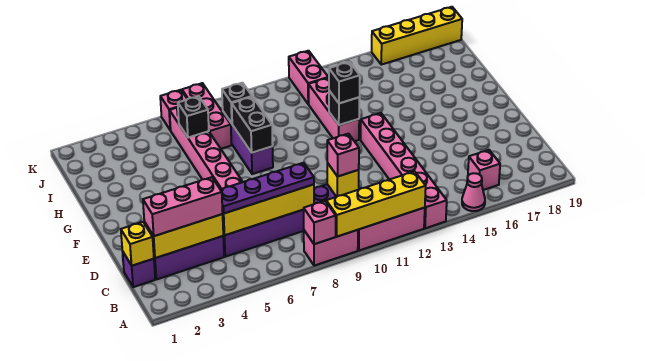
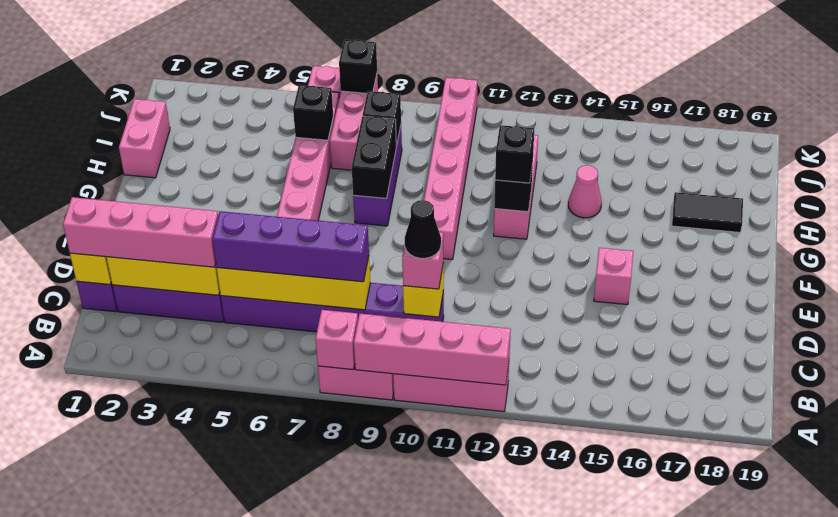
yellow 1x4 brick [326,171,426,237] -> pink 1x4 brick [354,314,511,385]
pink 1x6 brick [360,113,447,228] -> pink 1x6 brick moved to [424,77,477,260]
pink 1x1 cone [462,173,485,211] -> pink 1x1 cone moved to [568,165,602,218]
pink 1x1 brick [468,150,500,190] -> pink 1x1 brick moved to [594,248,633,305]
pink 1x3 brick [143,177,223,236] -> pink 1x4 brick [63,197,218,267]
purple 1x4 plate [220,163,314,213] -> purple 1x4 brick [212,211,369,282]
none -> black 1x1 cone [405,200,441,258]
none -> black 1x2 tile [672,192,743,232]
pink 1x2 brick [289,51,328,104] -> pink 1x2 brick moved to [119,99,170,178]
none -> black 1x1 brick [339,40,377,93]
yellow 1x4 brick [372,7,462,65] -> none

